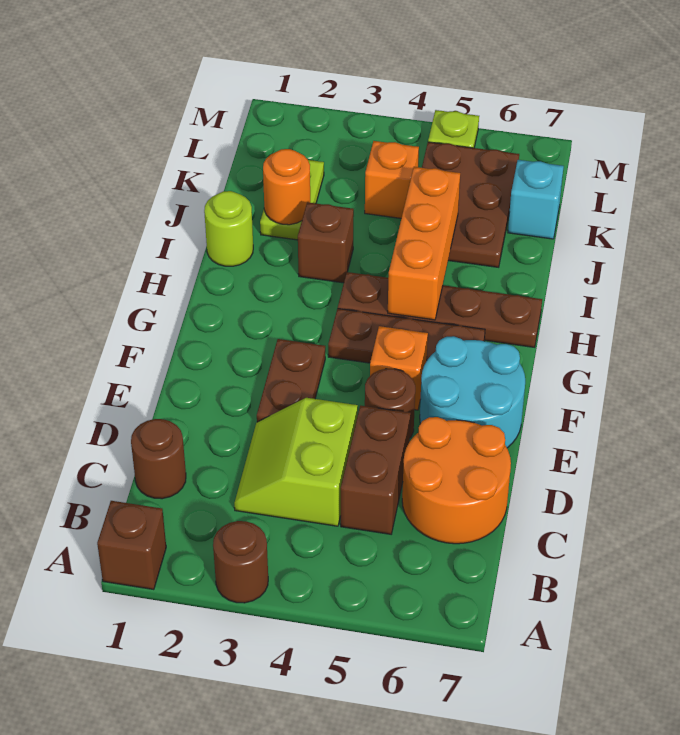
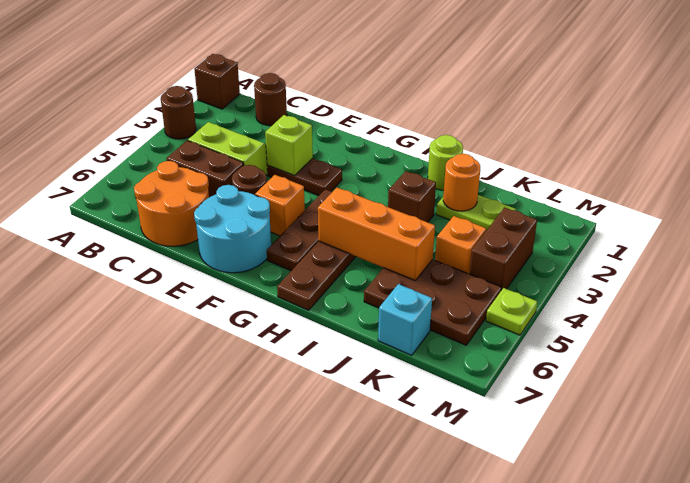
none -> lime 1x1 brick [265,115,313,176]
none -> brown 1x2 brick [469,207,537,290]

